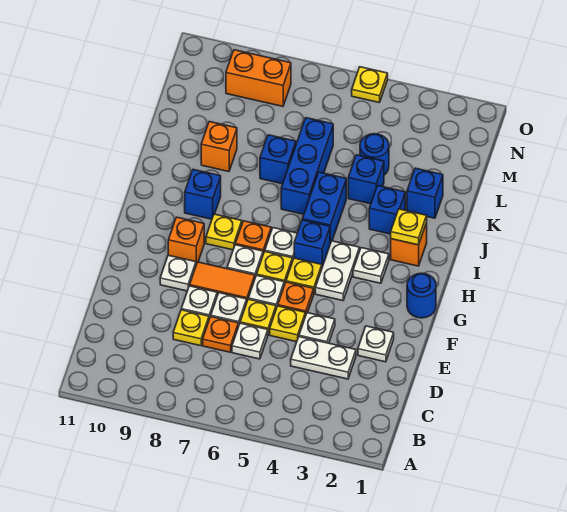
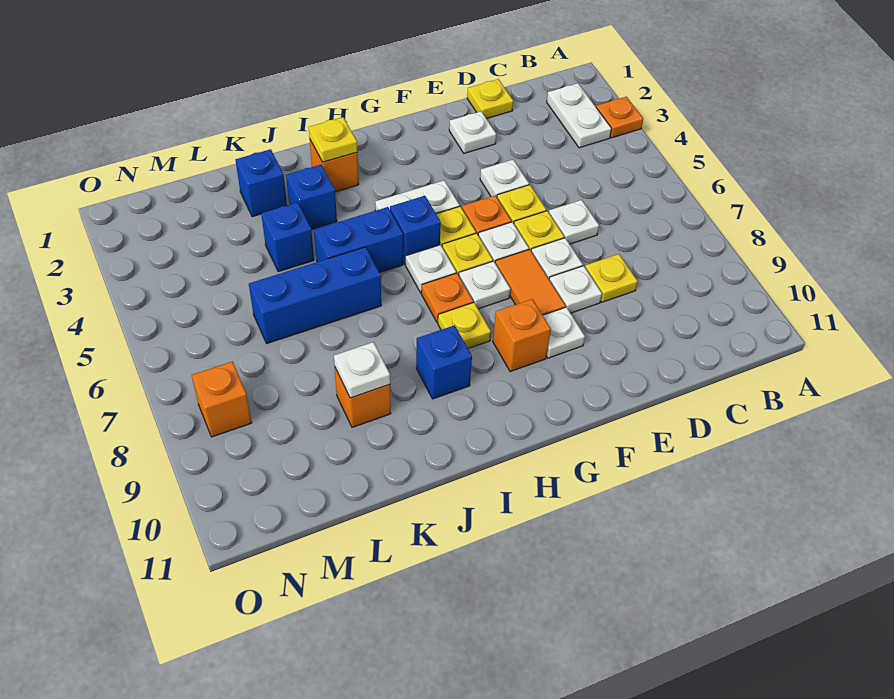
white 1x2 plate [291,337,356,379] -> white 1x2 plate moved to [547,83,611,148]
orange 1x1 plate [203,317,238,352] -> orange 1x1 plate moved to [596,97,643,138]
blue 1x1 round brick [407,273,436,318] -> none
white 1x1 plate [353,248,389,283] -> white 1x1 plate moved to [334,342,390,398]
blue 1x1 brick [260,135,296,184] -> none
blue 1x1 round brick [360,134,389,175] -> none
orange 1x2 brick [226,50,291,106] -> orange 1x1 brick [192,362,252,437]
yellow 1x1 plate [352,67,388,103] -> yellow 1x1 plate moved to [467,79,513,119]

